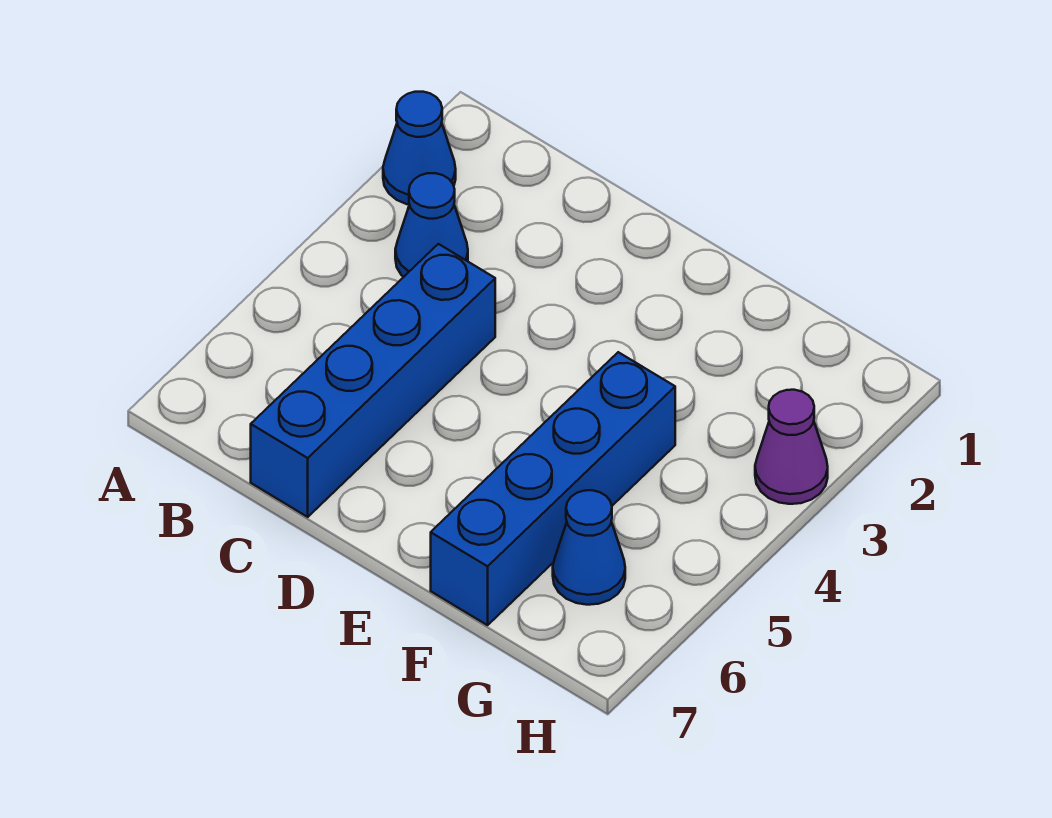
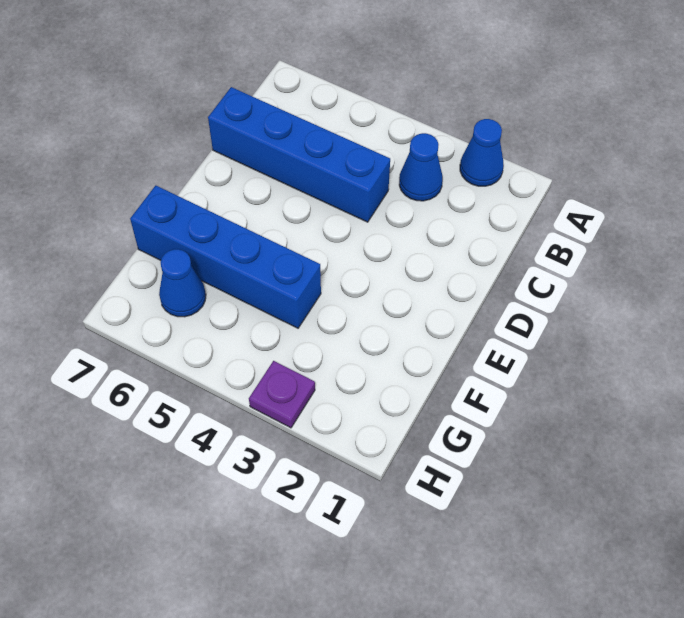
purple 1x1 cone [755,390,828,504] -> purple 1x1 plate [249,361,315,428]

